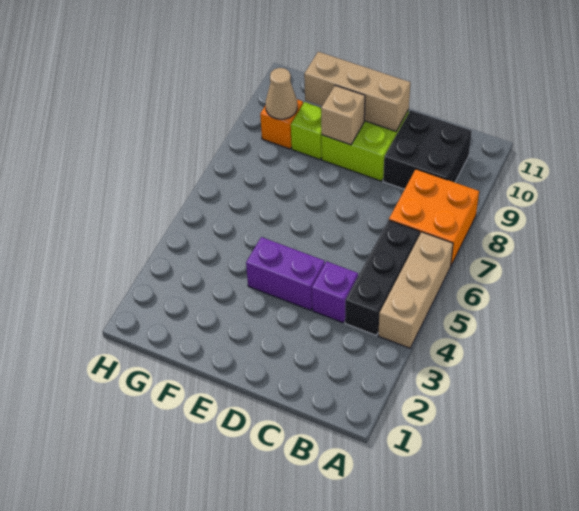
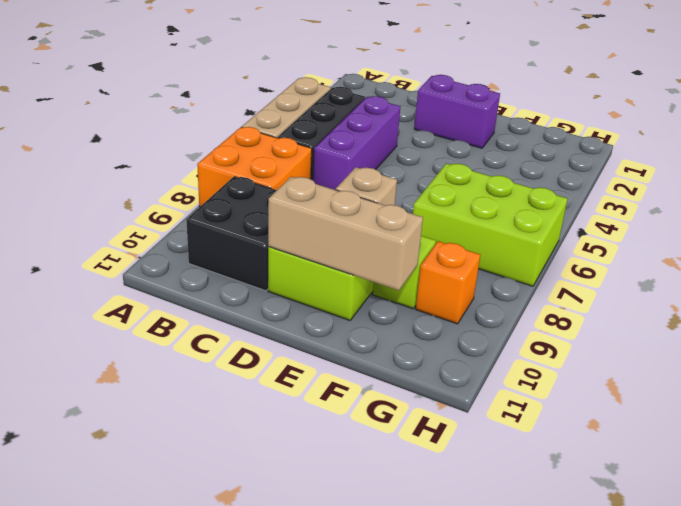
purple 1x1 brick [312,261,358,323] -> purple 1x3 brick [313,96,400,190]
purple 1x2 brick [246,237,325,310] -> purple 1x2 brick moved to [414,75,500,148]
none -> lime 2x3 brick [413,163,568,286]
tan 1x1 cone [266,68,297,119] -> none

